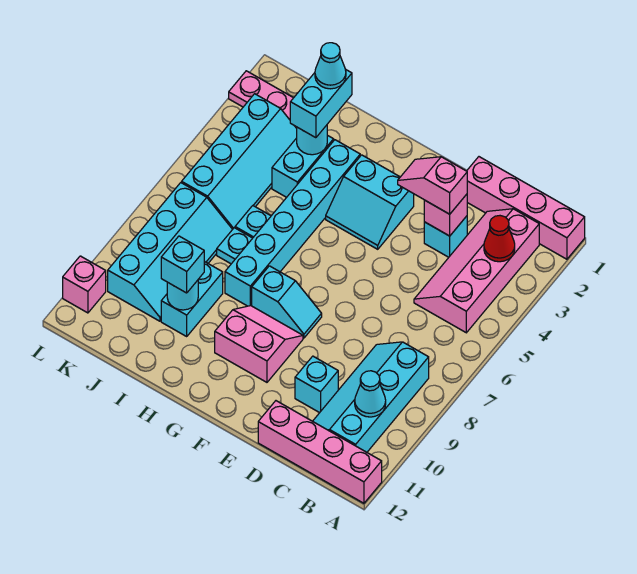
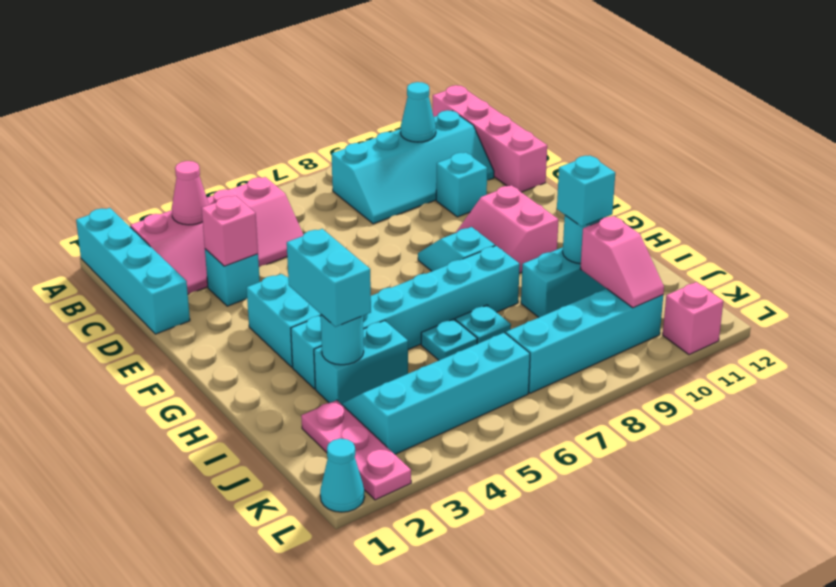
pink 1x4 brick [467,157,585,259] -> cyan 1x4 brick [76,208,190,334]
red 1x1 cone [484,216,515,262] -> pink 1x1 cone [172,161,209,225]
pink 1x2 slope [398,157,467,214] -> pink 1x2 slope moved to [580,216,664,308]
cyan 1x2 brick [290,69,352,138] -> cyan 1x2 brick turned to [287,229,371,327]
cyan 1x1 cone [315,43,346,89] -> cyan 1x1 cone moved to [320,439,365,512]

